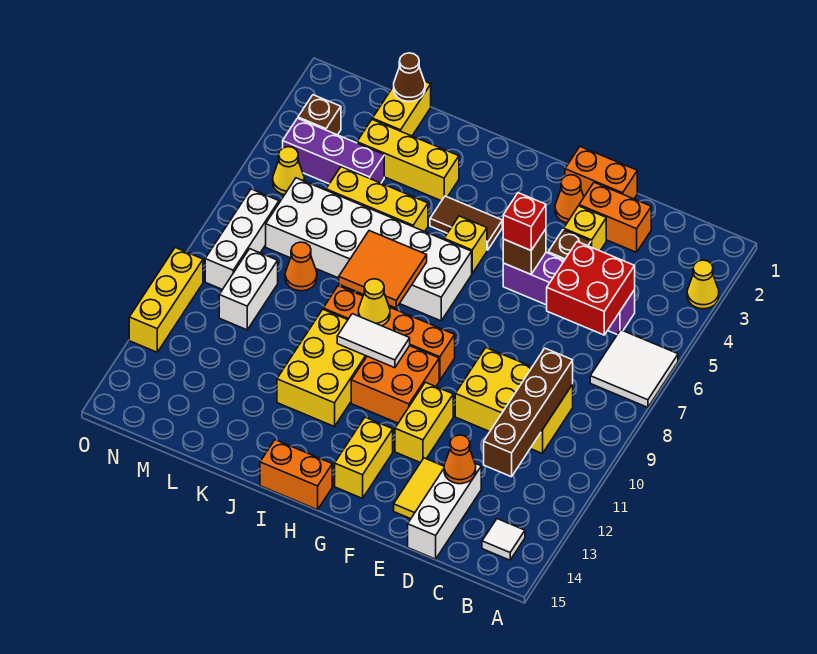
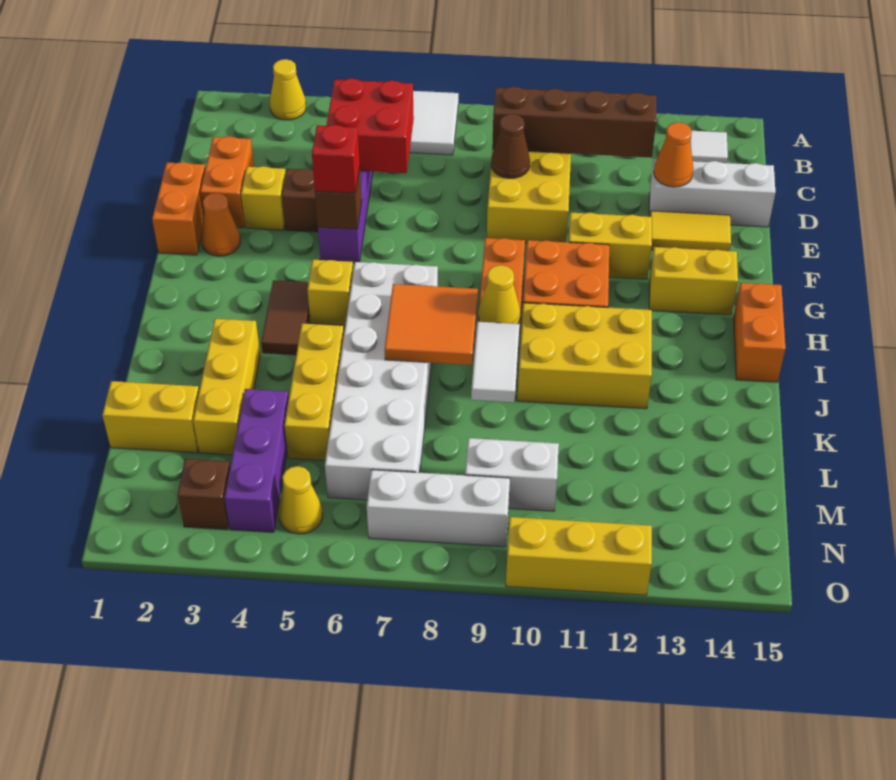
white 1x2 tile [337,314,410,368] -> white 1x2 tile moved to [471,322,519,402]
brown 1x1 cone [394,53,425,101] -> brown 1x1 cone moved to [491,114,530,178]
orange 1x1 cone [285,242,317,291] -> none

